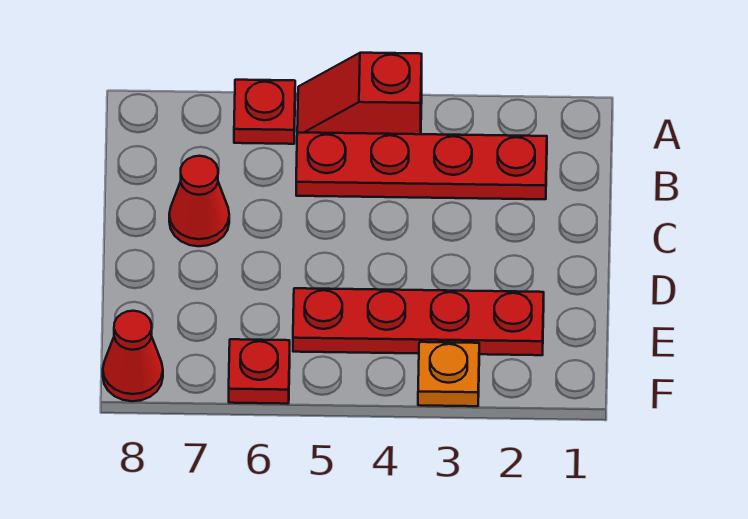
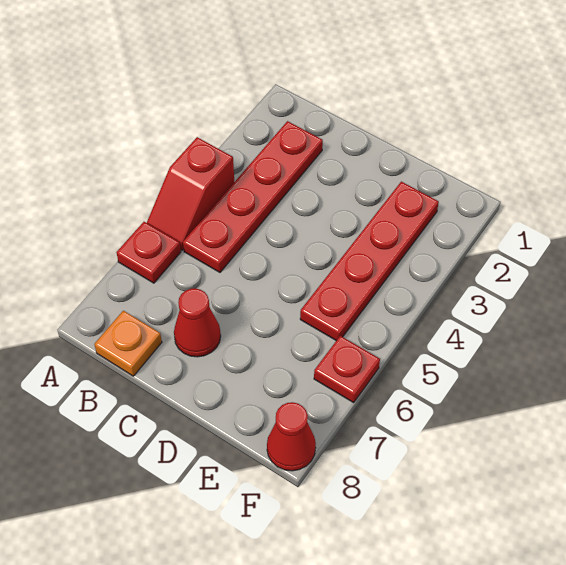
orange 1x1 plate [418,342,479,406] -> orange 1x1 plate moved to [94,311,162,376]

